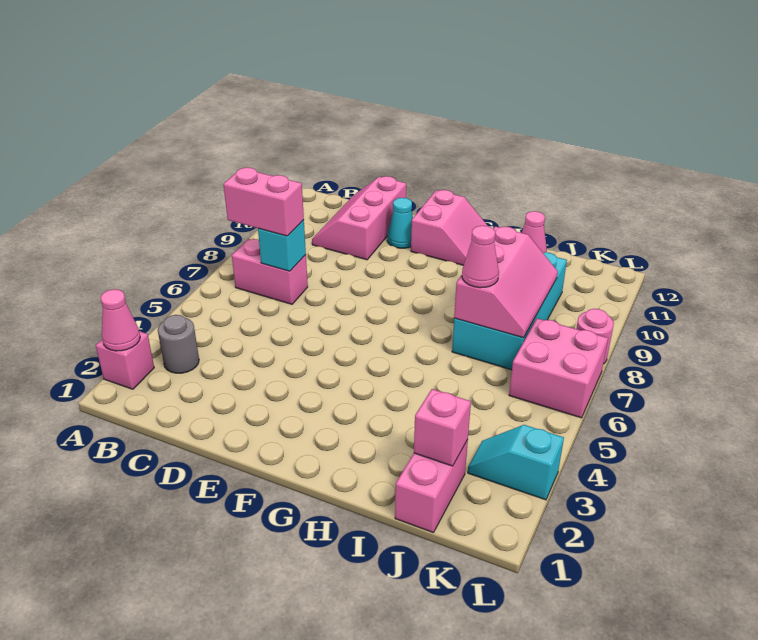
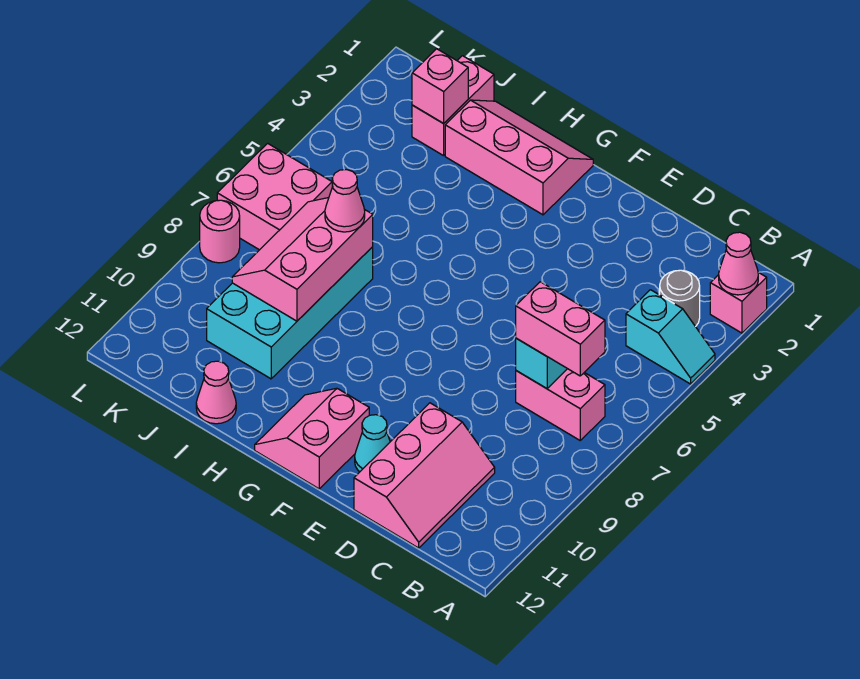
none -> pink 2x3 slope [445,100,593,215]
cyan 1x2 slope [468,425,564,500] -> cyan 1x2 slope moved to [626,290,715,384]

